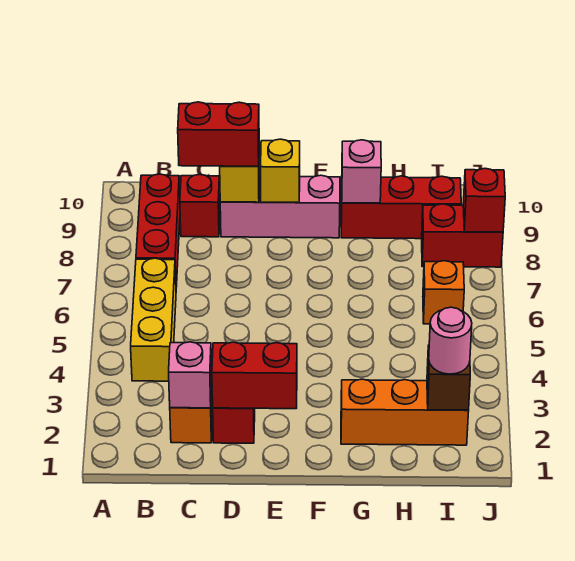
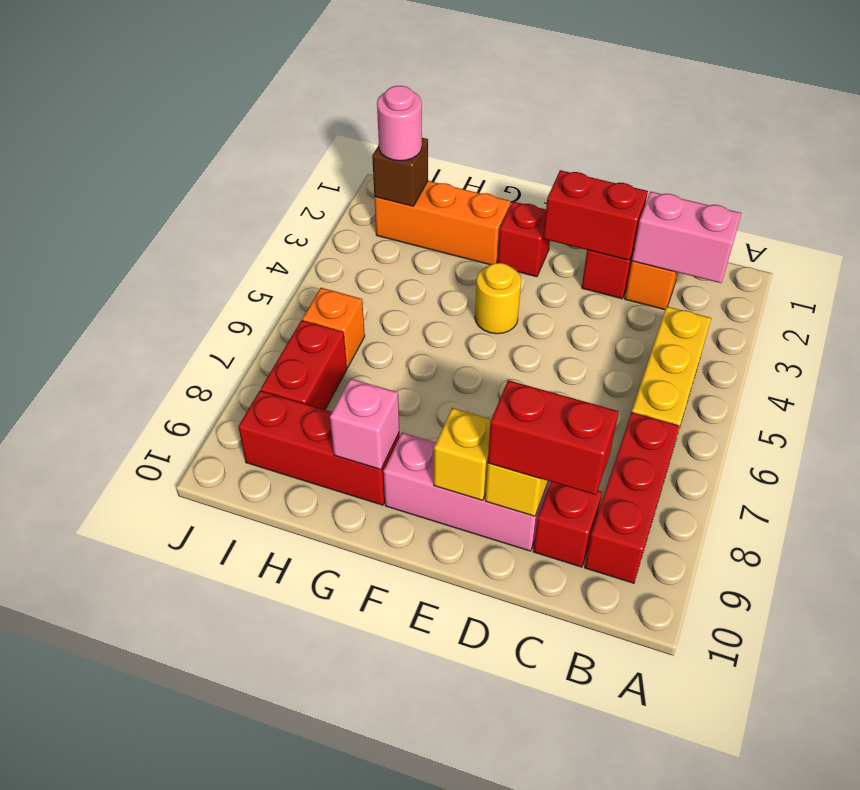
pink 1x1 brick [169,342,212,408] -> pink 1x2 brick [632,192,741,283]
none -> yellow 1x1 round brick [475,263,521,334]
red 1x2 brick [422,204,503,267] -> red 1x2 brick turned to [261,320,347,410]
red 1x1 brick [463,168,505,232] -> red 1x1 brick moved to [498,202,550,277]

